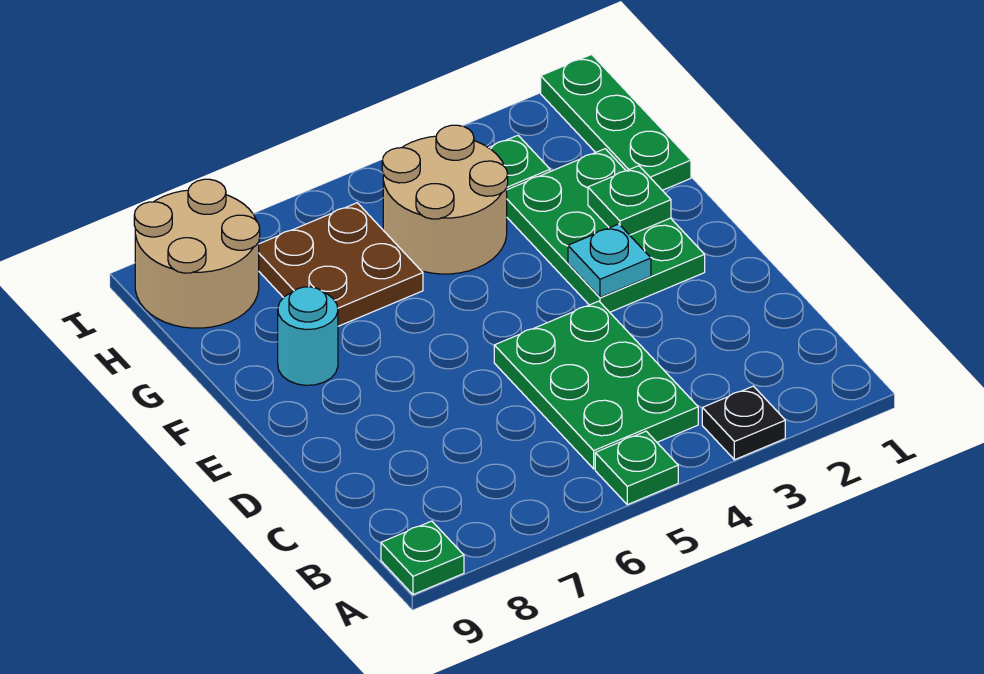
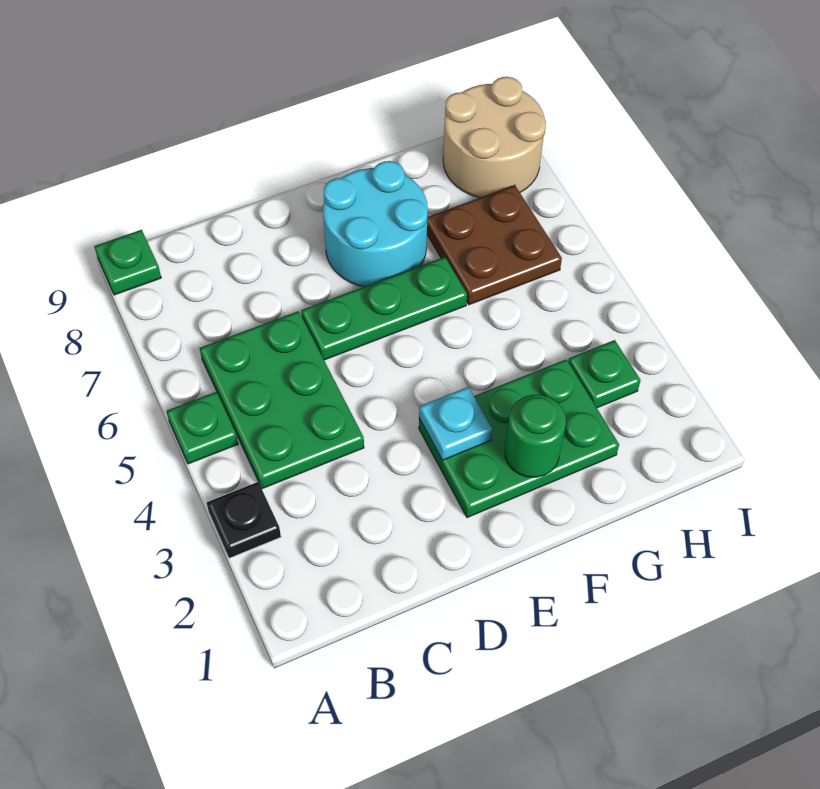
green 2x3 plate [494,301,698,469] -> green 2x3 plate turned to [200,311,364,489]
green 1x1 plate [588,166,671,235] -> green 1x1 round brick [505,395,566,477]
cyan 1x1 round brick [278,287,338,385] -> cyan 2x2 round brick [323,161,428,287]
green 1x3 plate [541,55,691,190] -> green 1x3 plate moved to [301,257,467,360]
tan 2x2 round brick [382,125,508,274] -> none

